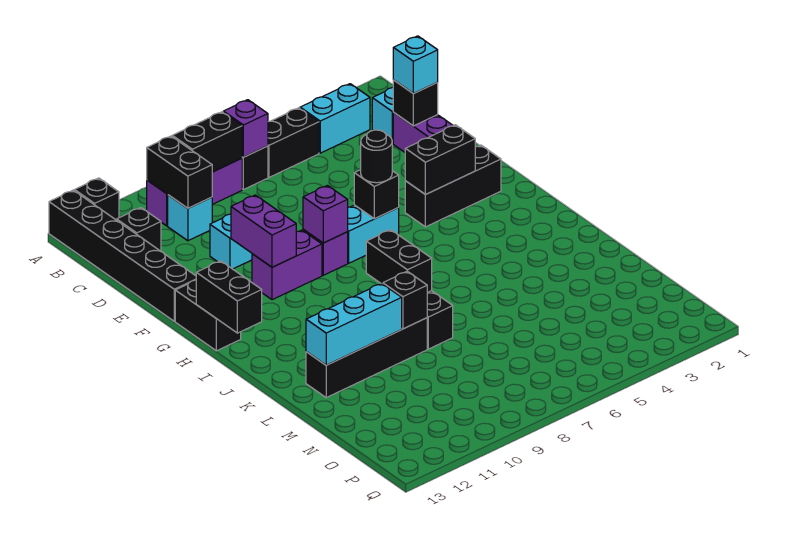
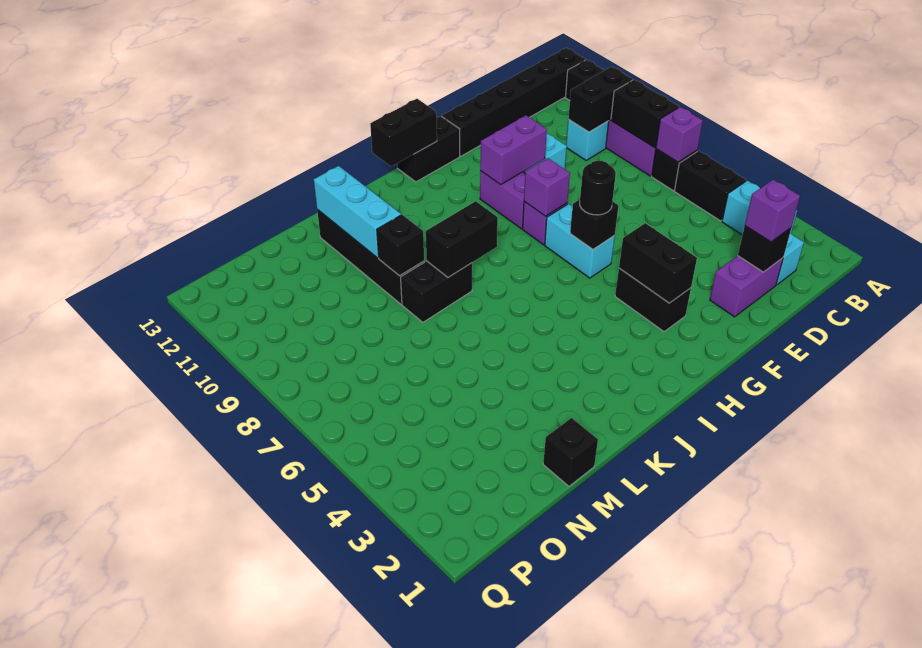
black 1x1 brick [117,208,161,251] -> black 1x1 brick moved to [543,418,598,486]
cyan 1x1 brick [393,36,438,94] -> purple 1x1 brick [745,180,800,242]
black 1x3 brick [405,145,501,227] -> black 1x2 brick [615,268,691,332]

